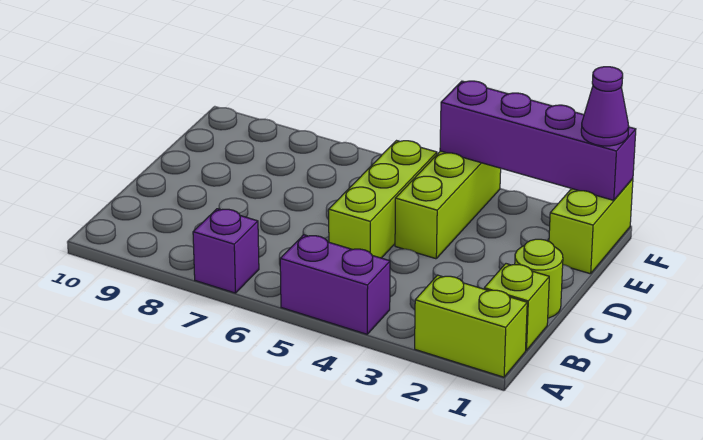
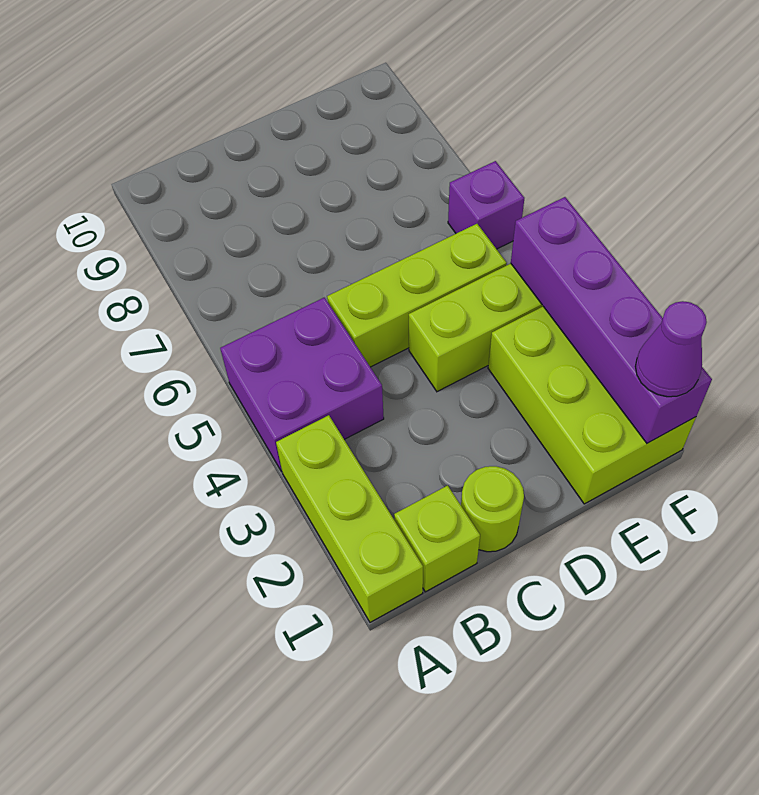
lime 1x2 brick [415,275,527,377] -> lime 1x3 brick [276,415,423,622]
purple 1x2 brick [280,235,390,334] -> purple 2x2 brick [220,298,384,472]
purple 1x1 brick [193,209,259,293] -> purple 1x1 brick moved to [448,161,524,249]
lime 1x2 brick [549,179,633,274] -> lime 2x3 brick [488,307,696,504]

